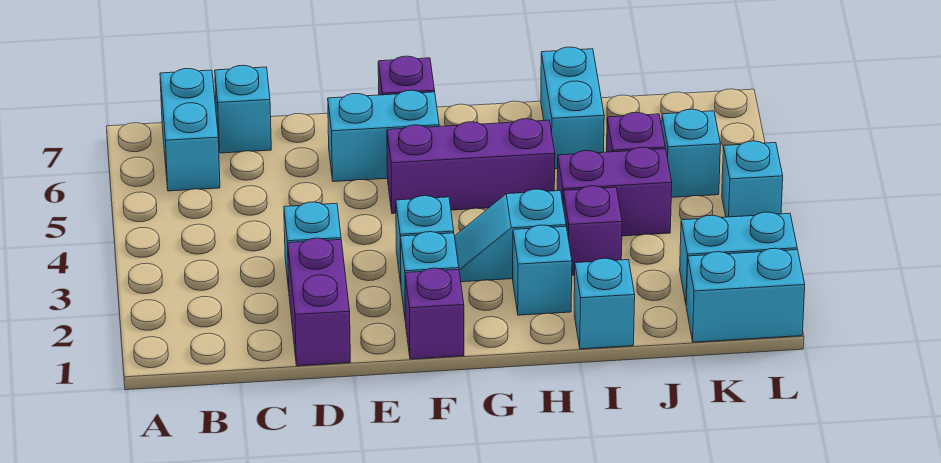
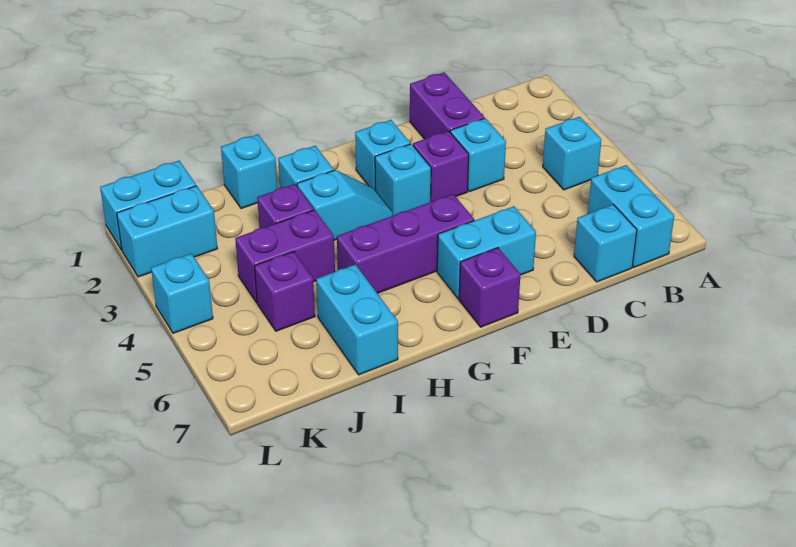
purple 1x1 brick [405,268,464,359] -> purple 1x1 brick moved to [413,131,469,202]
cyan 1x1 brick [662,109,721,197] -> cyan 1x1 brick moved to [543,117,601,190]

